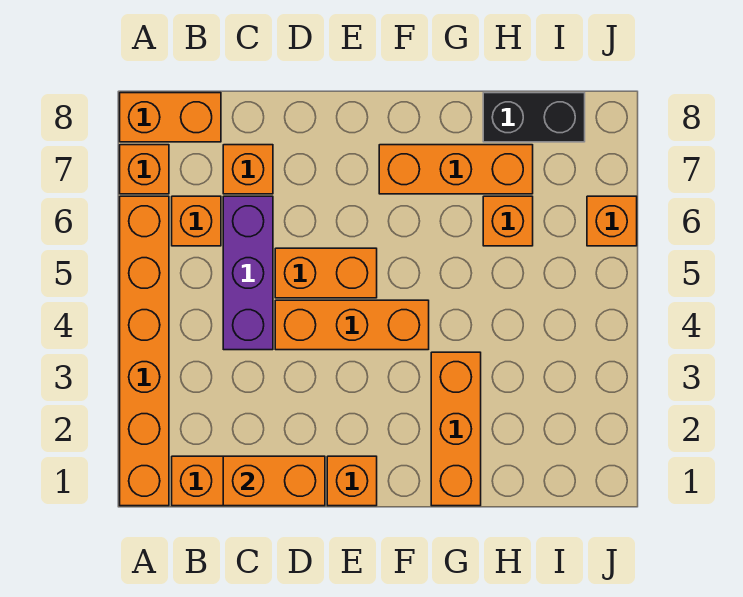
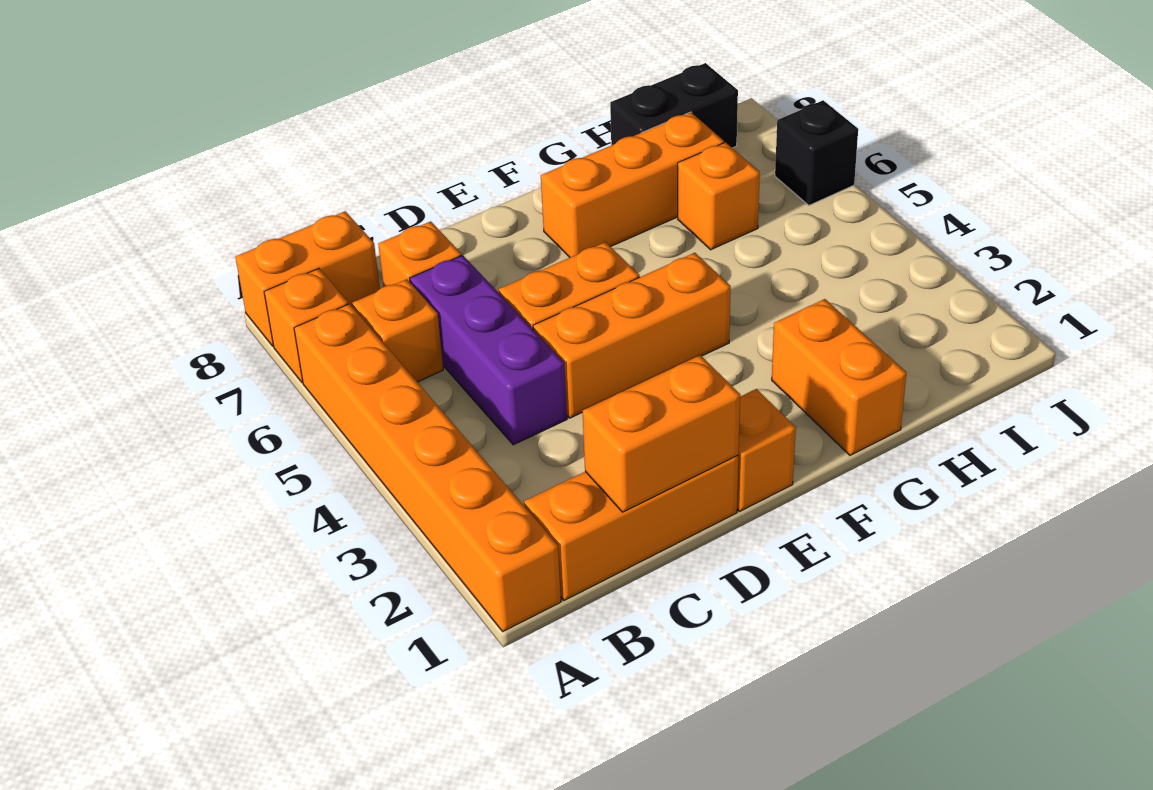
orange 1x3 brick [431,352,481,506] -> orange 1x2 brick [772,299,906,455]
orange 1x1 brick [587,196,637,246] -> black 1x1 brick [775,100,858,205]

